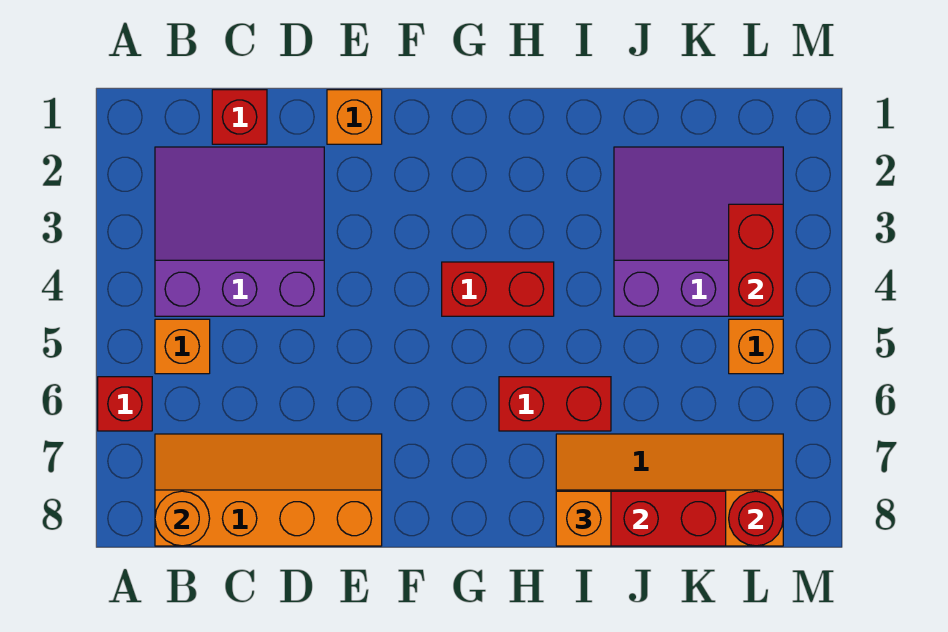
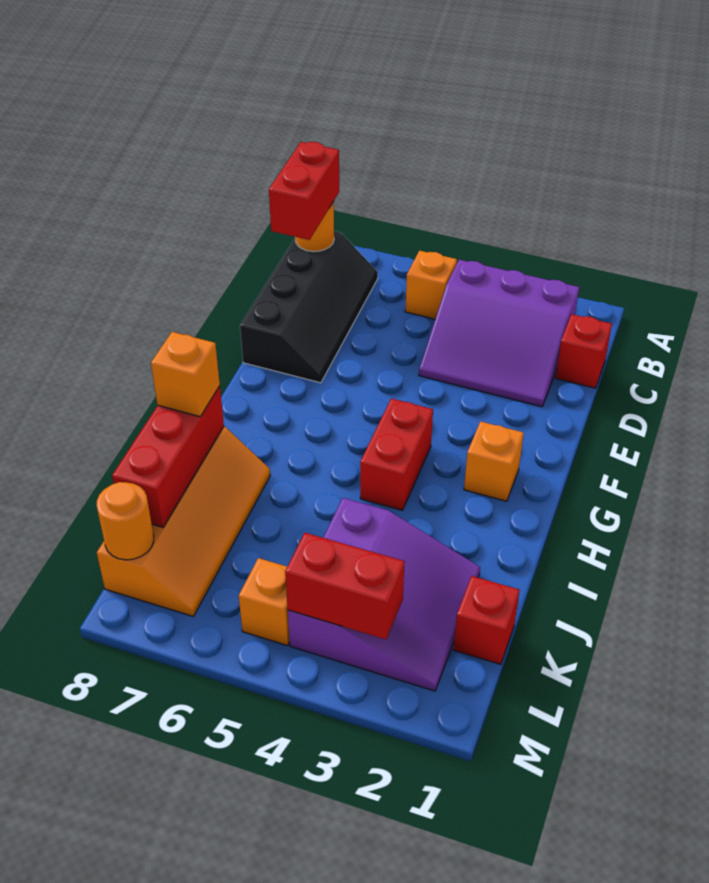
red 1x1 brick [98,377,152,431] -> red 1x1 brick moved to [453,576,520,664]
purple 3x3 slope [155,147,324,316] -> purple 3x3 slope turned to [419,260,579,407]
orange 2x4 slope [155,434,382,546] -> black 2x4 slope [240,231,378,383]
orange 1x1 brick [327,90,382,144] -> orange 1x1 brick moved to [464,421,524,501]
red 1x2 brick [499,377,611,431] -> red 1x2 brick moved to [269,142,339,240]
red 1x1 round brick [729,491,783,546] -> orange 1x1 round brick [97,482,154,560]

